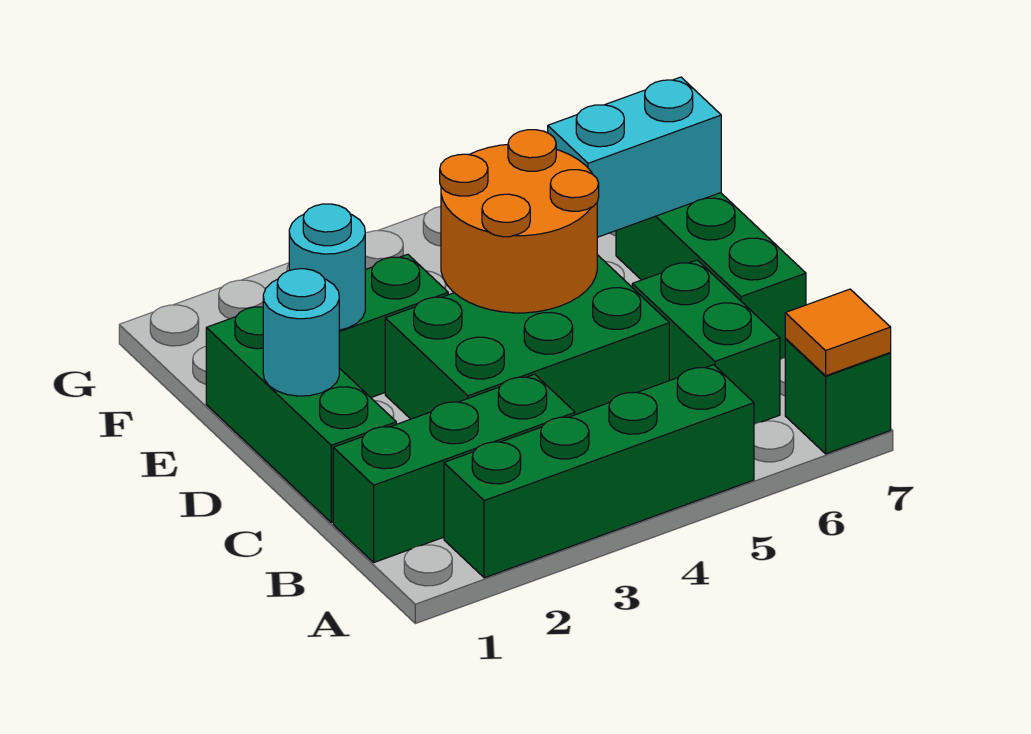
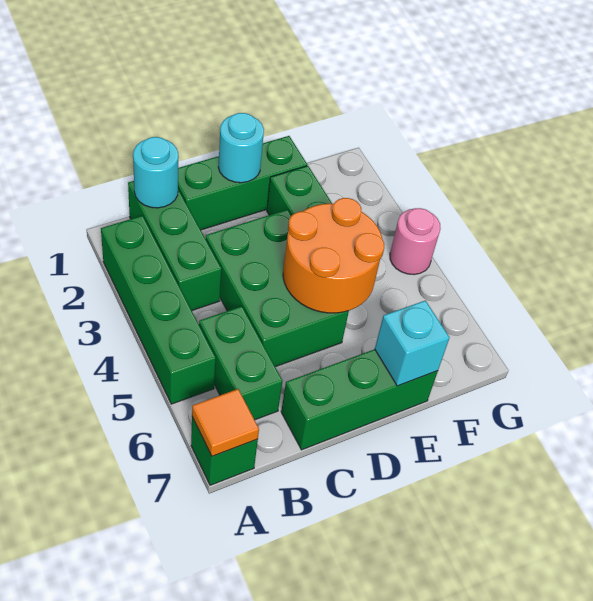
green 1x2 brick [632,260,780,424] -> green 1x2 brick turned to [199,306,283,420]
cyan 1x1 round brick [289,204,365,330] -> cyan 1x1 round brick moved to [133,137,178,208]
cyan 1x2 brick [548,77,721,237] -> cyan 1x1 brick [375,300,450,386]
none -> pink 1x1 round brick [390,208,441,275]

